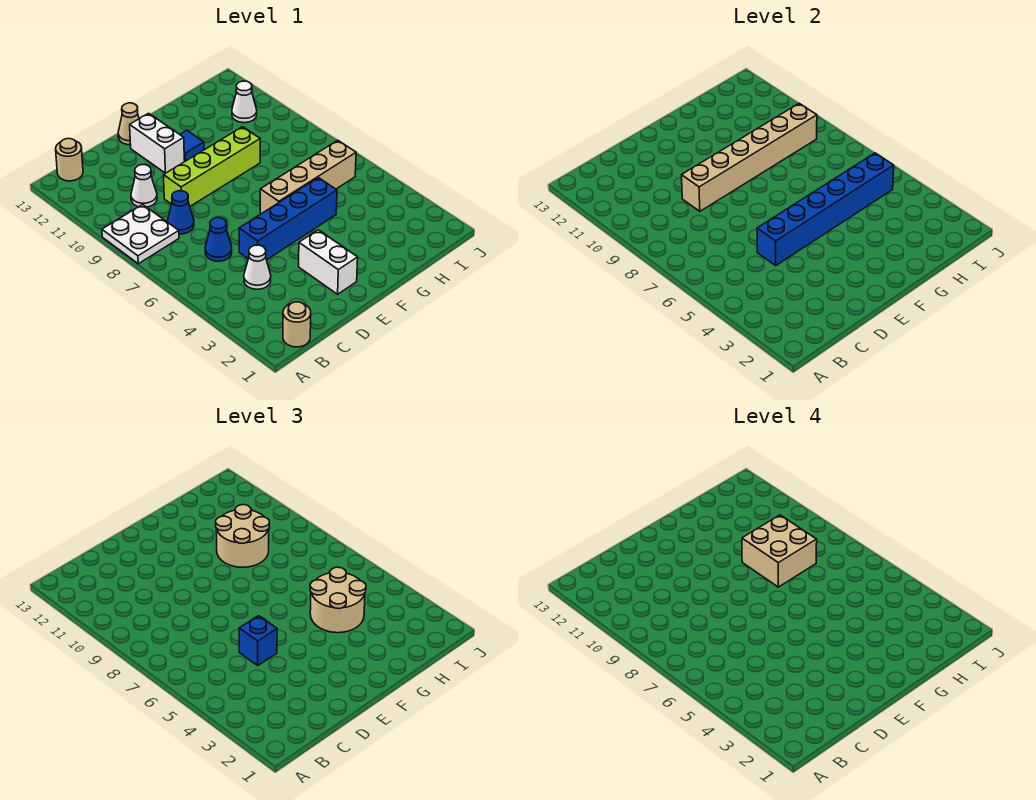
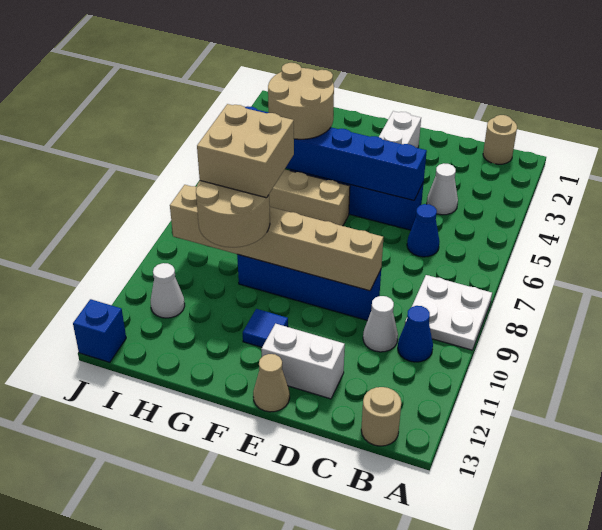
blue 1x1 cone [168,191,194,234] -> blue 1x1 cone moved to [398,306,433,362]
blue 1x1 brick [239,616,277,665] -> blue 1x1 brick moved to [73,299,126,362]
lime 1x4 brick [164,127,260,206] -> blue 1x4 brick [237,255,381,320]
white 1x2 brick [130,113,184,173] -> white 1x2 brick turned to [261,324,345,399]

